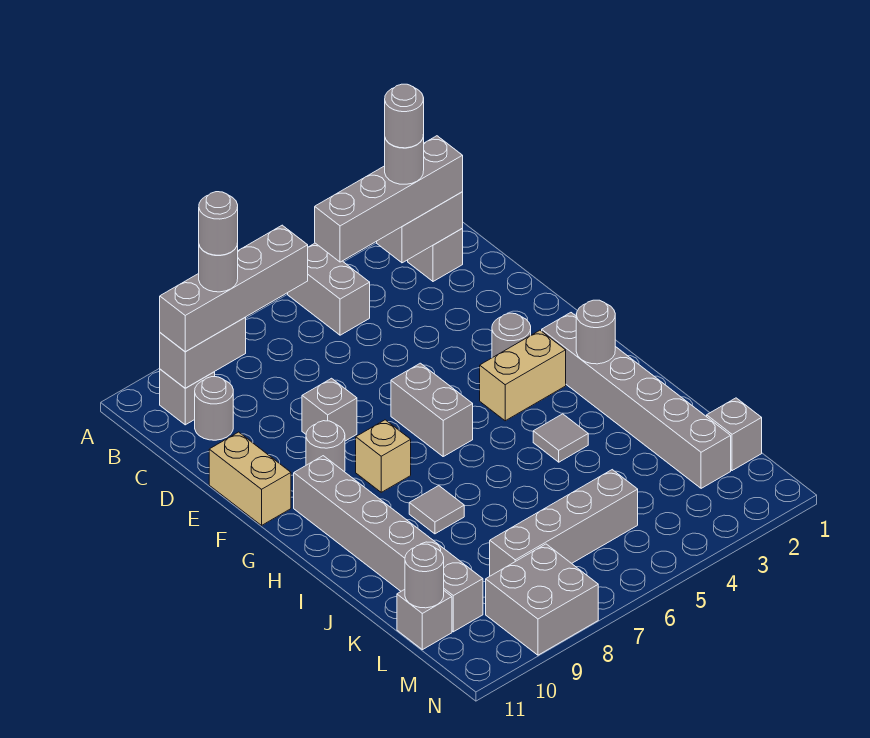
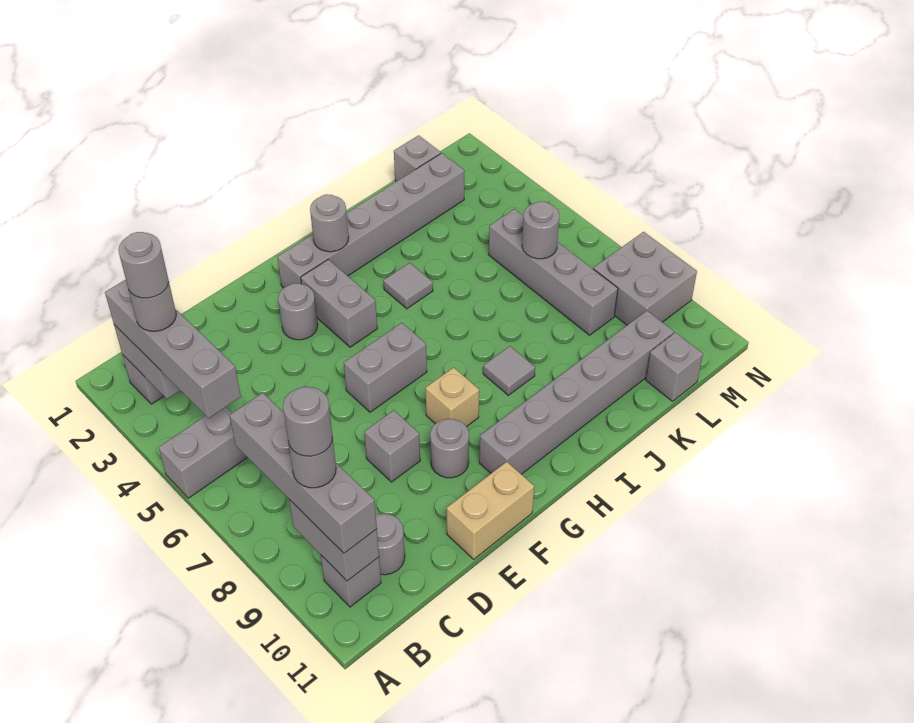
tan 1x2 brick [480,330,566,421] -> grey 1x2 brick [301,259,377,347]
grey 1x1 round brick [405,544,444,608] -> grey 1x1 round brick moved to [522,202,559,259]

